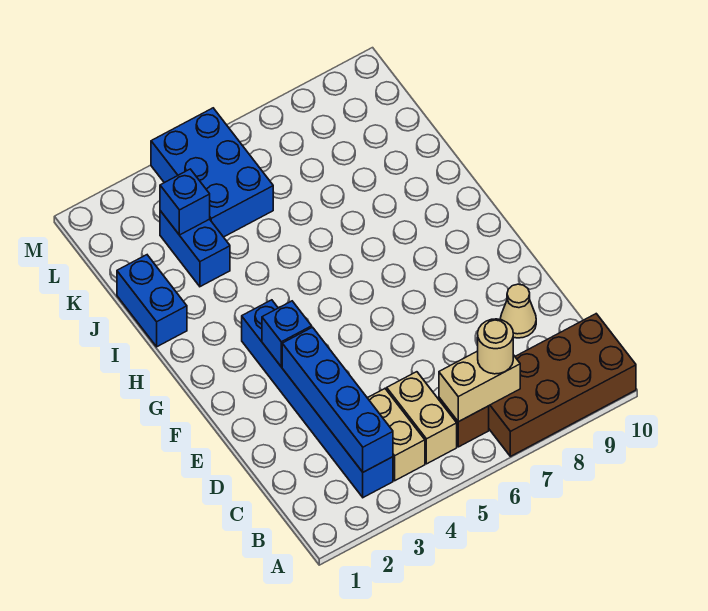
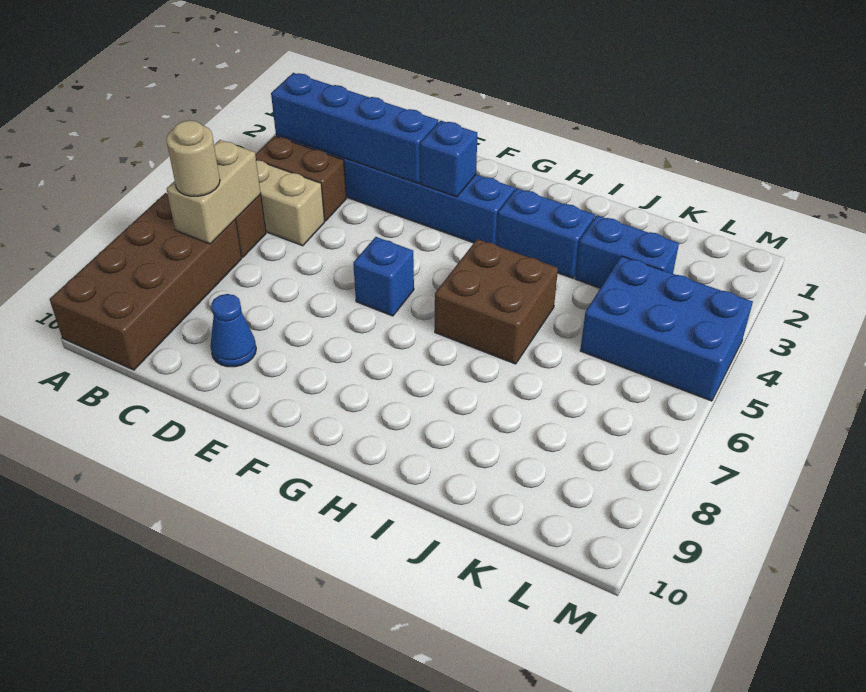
tan 1x2 brick [368,389,425,481] -> brown 1x2 brick [255,136,346,221]
tan 1x1 cone [500,284,536,338] -> blue 1x1 cone [210,294,256,367]
none -> brown 2x2 brick [435,239,558,364]
blue 1x2 brick [117,255,187,347] -> blue 1x2 brick moved to [497,188,595,278]
blue 1x1 brick [160,169,210,235] -> blue 1x1 brick moved to [353,237,414,316]

